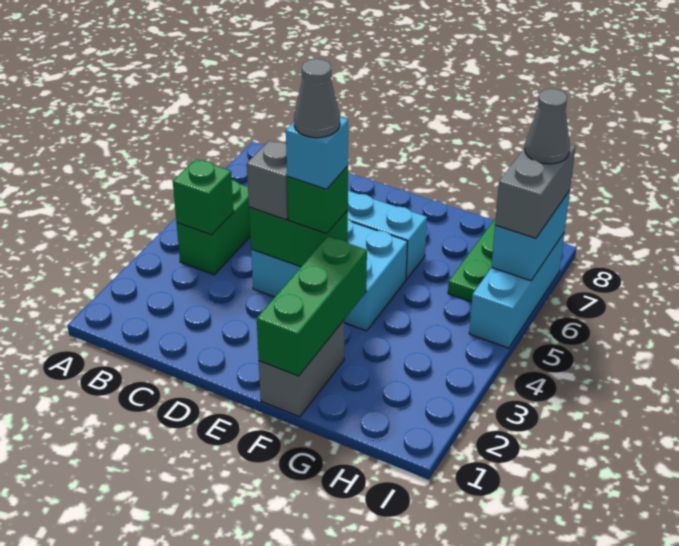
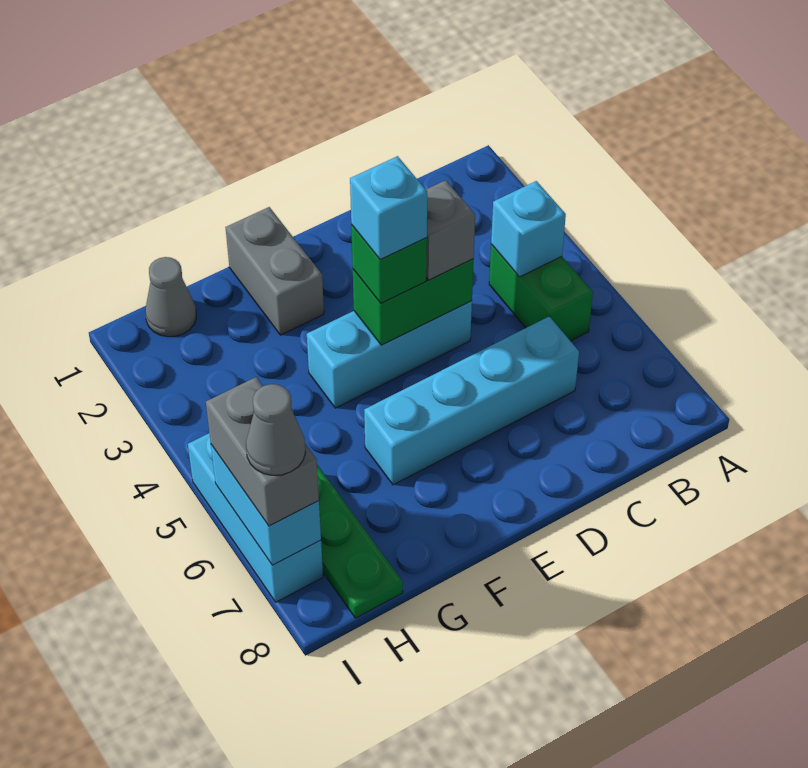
green 1x1 brick [173,159,234,235] -> cyan 1x1 brick [491,181,566,277]
cyan 2x3 brick [251,219,408,331] -> cyan 1x3 brick [307,301,472,408]
grey 1x1 cone [294,59,340,138] -> grey 1x1 cone moved to [145,257,196,337]
green 1x3 brick [257,236,367,376] -> none

